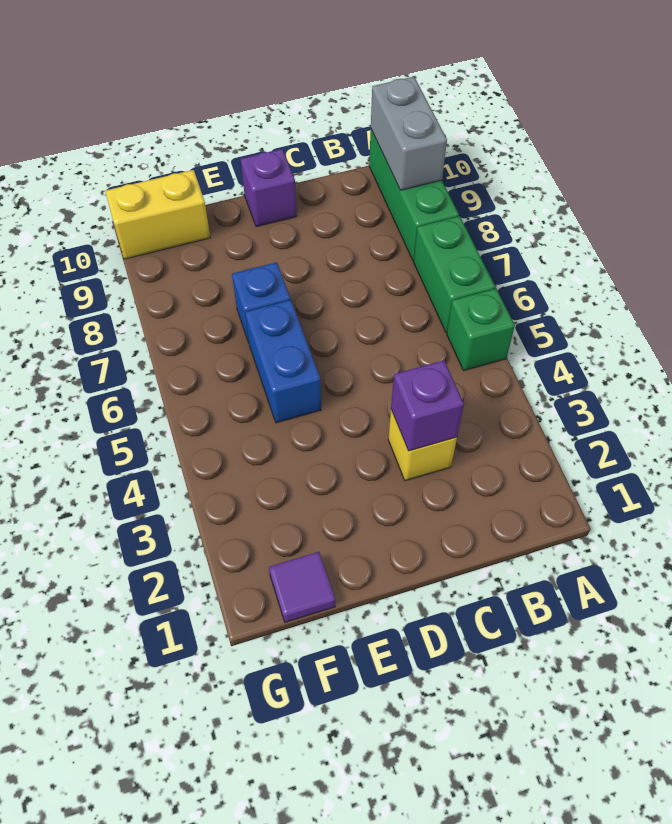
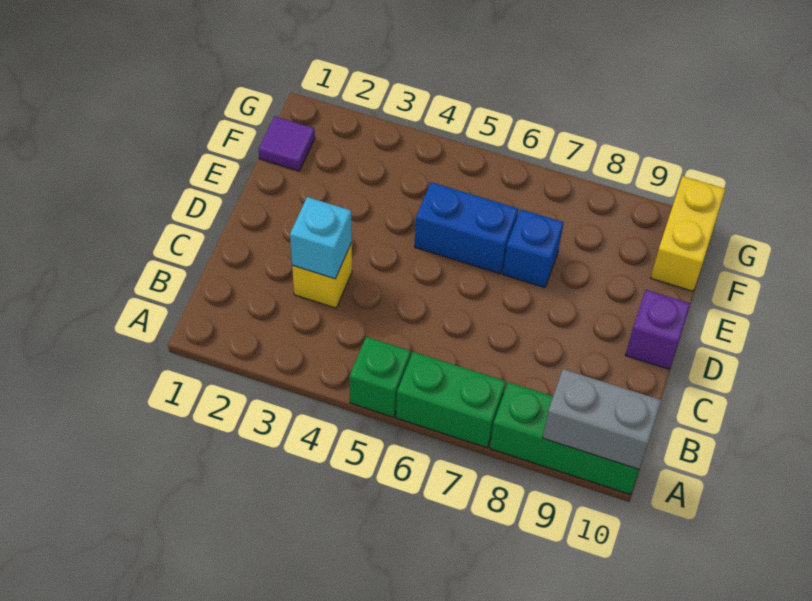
purple 1x1 brick [391,360,464,451] -> cyan 1x1 brick [290,197,352,279]

